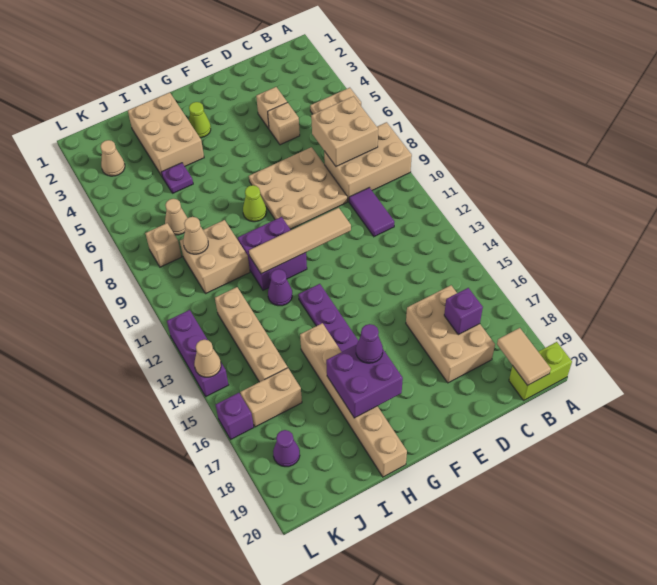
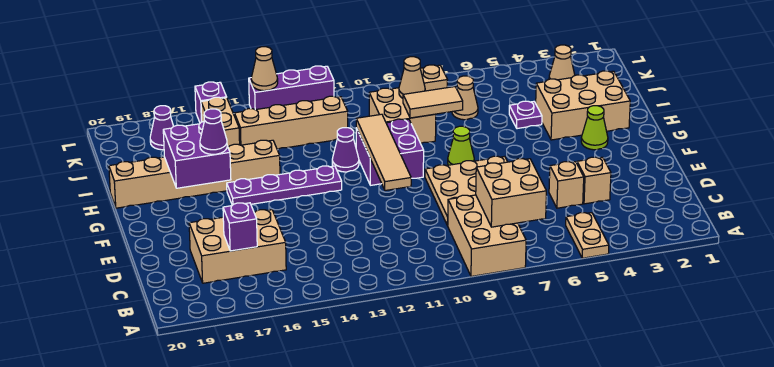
lime 1x2 brick [509,342,572,400] -> none
tan 1x2 tile [497,328,551,386] -> tan 1x2 tile moved to [403,87,463,118]
purple 1x2 tile [349,188,394,237] -> none

